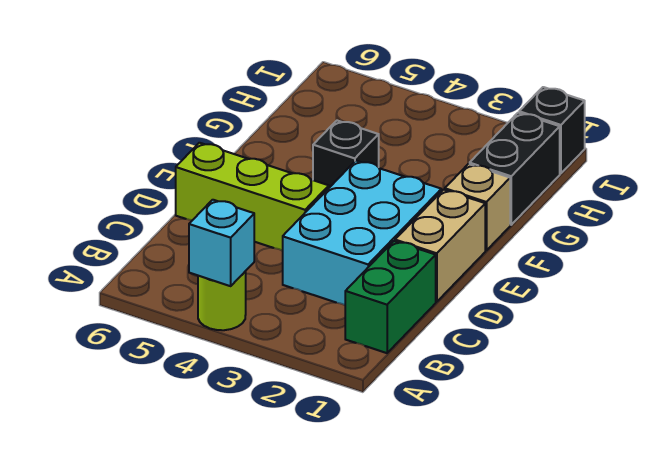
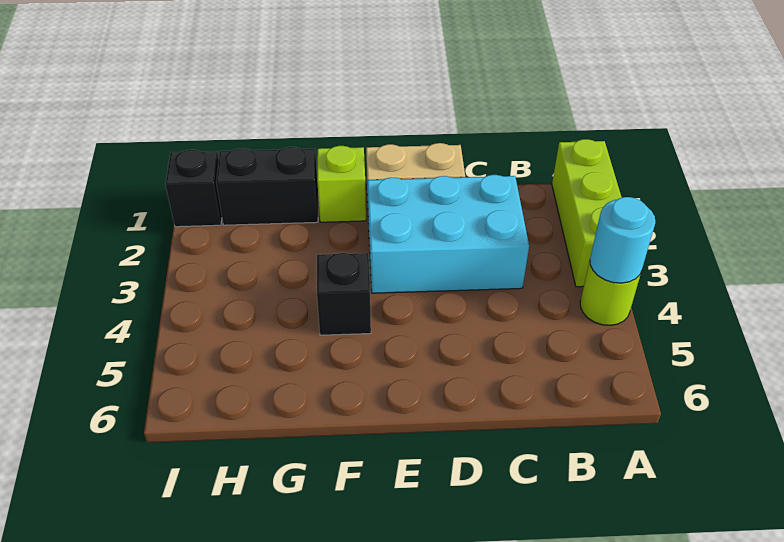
cyan 1x1 brick [189,200,254,286] -> cyan 1x1 round brick [590,197,655,283]
green 1x2 brick [345,241,436,353] -> none
lime 1x3 brick [176,143,329,251] -> lime 1x3 brick moved to [552,139,622,287]
tan 1x1 brick [445,164,510,251] -> lime 1x1 brick [317,146,366,222]

